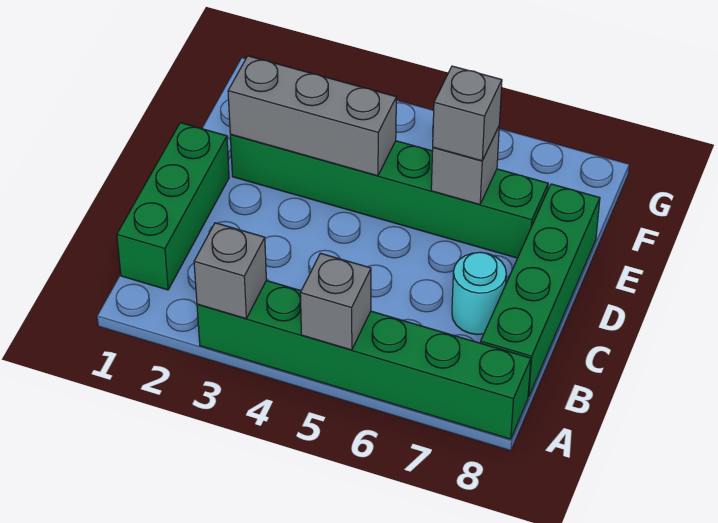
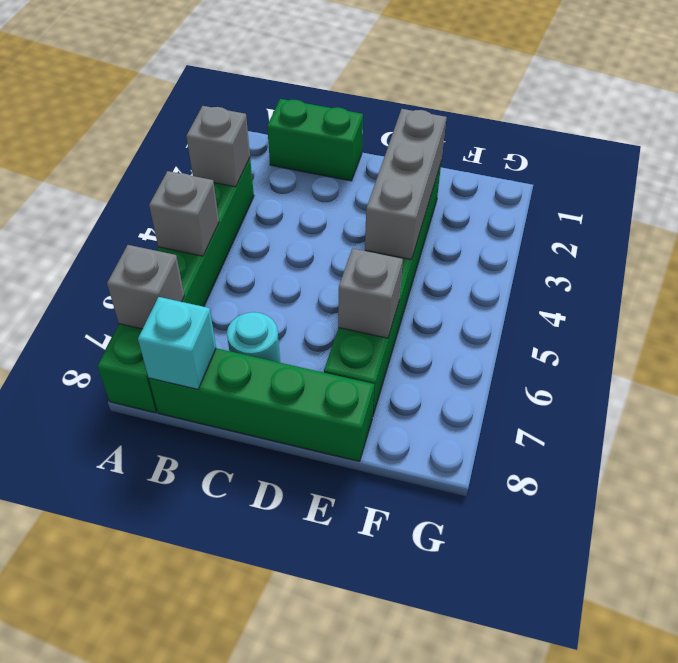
green 1x3 brick [117,123,229,290] -> green 1x2 brick [267,99,363,181]
none -> cyan 1x1 brick [138,297,216,389]
grey 1x1 brick [433,66,502,161] -> grey 1x1 brick moved to [107,245,184,329]

